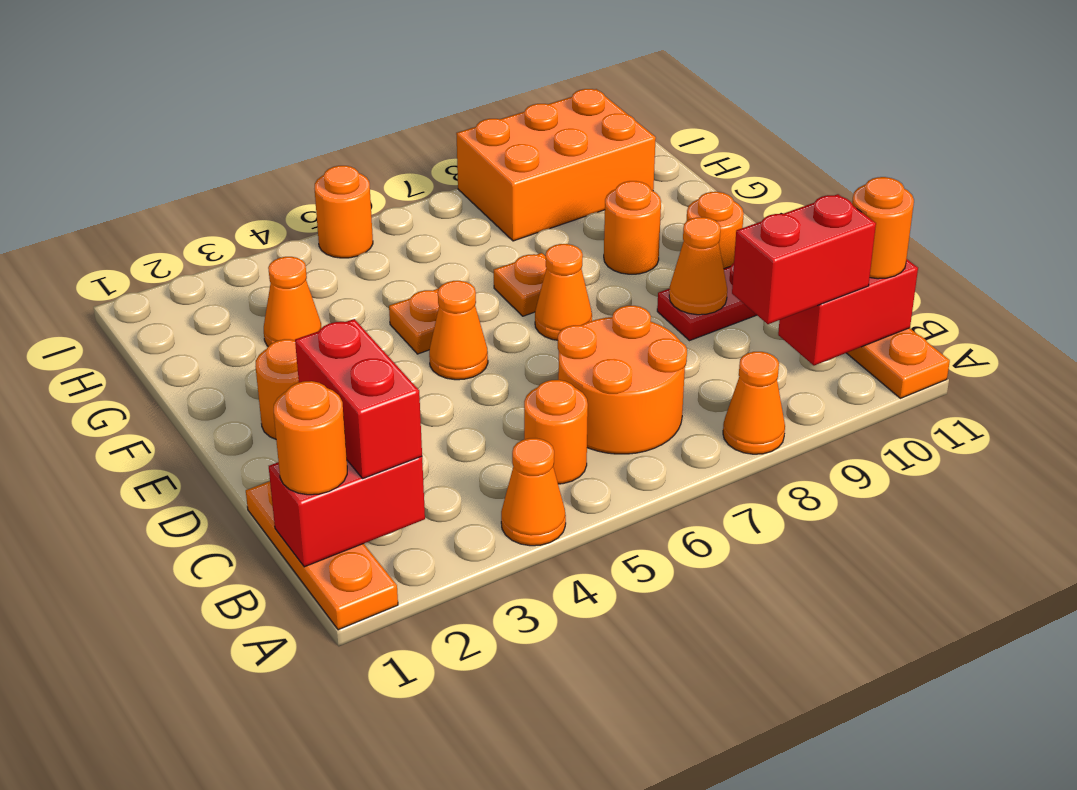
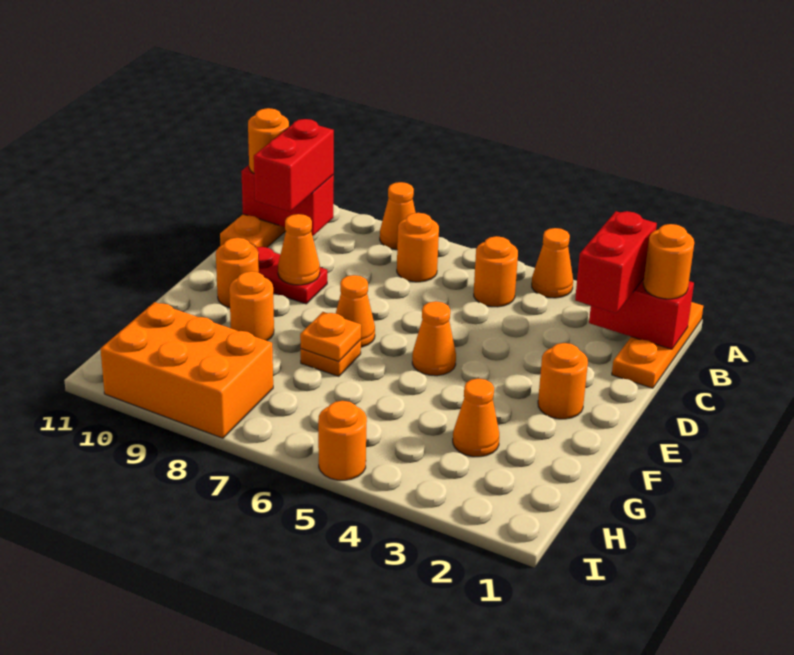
orange 2x2 round brick [558,306,687,454] -> orange 1x1 round brick [397,213,439,282]
red 1x2 brick [732,194,876,324] -> red 1x2 brick turned to [254,119,334,212]
orange 1x1 plate [389,289,439,354] -> orange 1x1 plate moved to [300,312,361,361]

